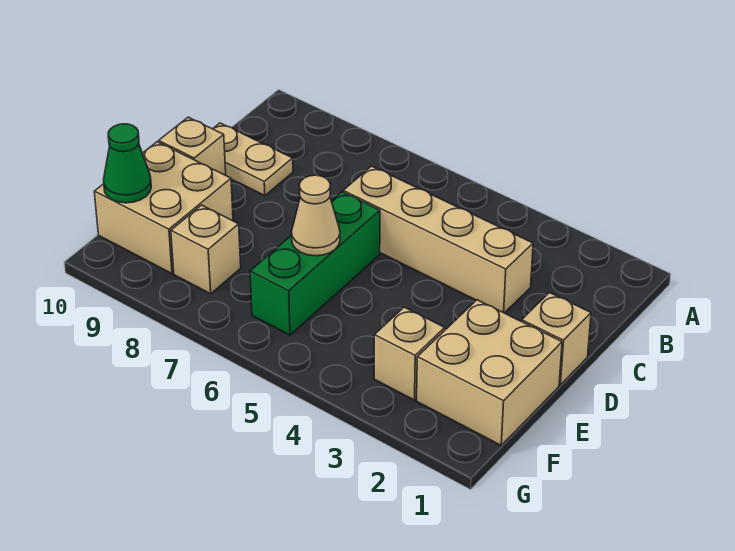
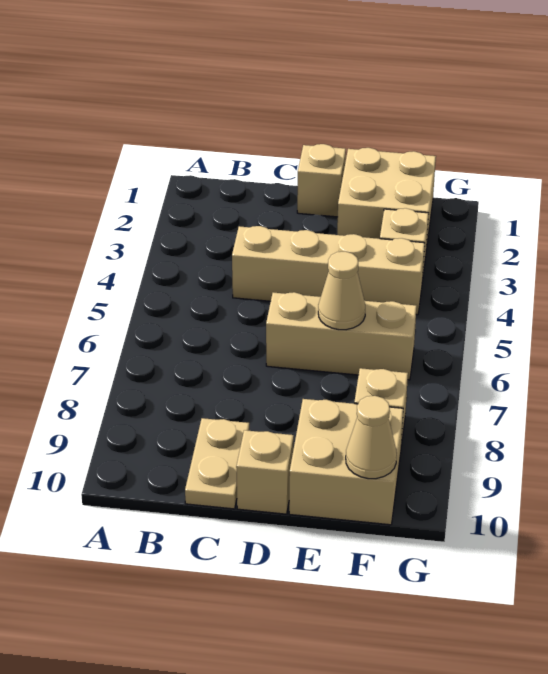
tan 1x4 brick [343,166,533,313] -> tan 1x4 brick turned to [232,226,425,315]
green 1x3 brick [250,192,380,335] -> tan 1x3 brick [266,292,417,380]
green 1x1 cone [104,124,151,203] -> tan 1x1 cone [346,396,397,479]

